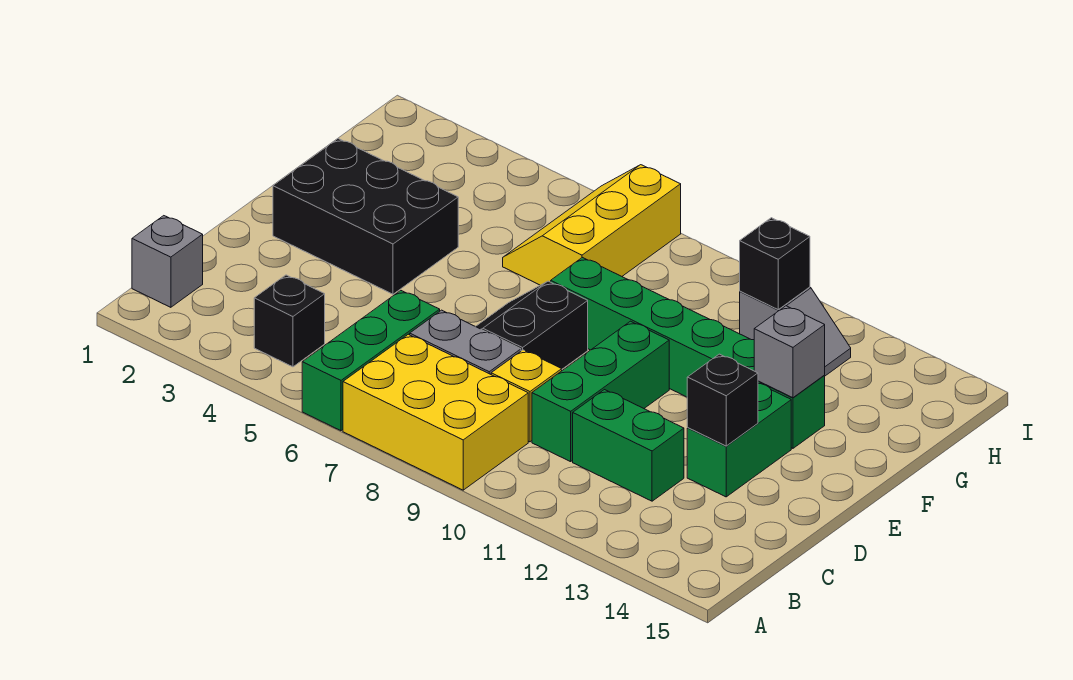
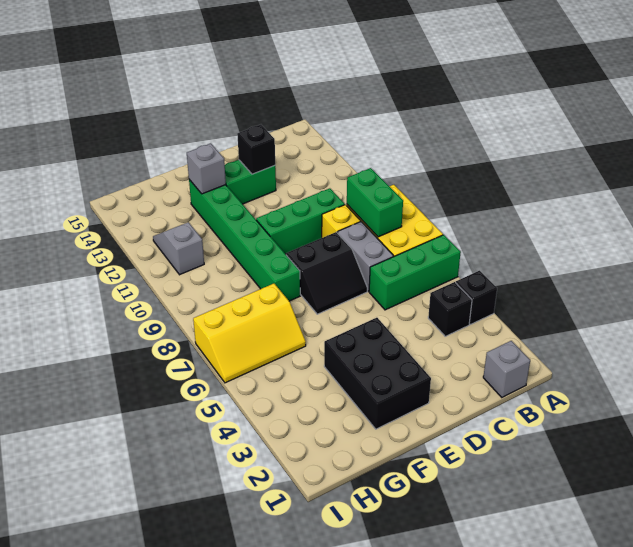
green 1x2 brick [573,390,684,501] -> green 1x2 brick moved to [347,168,403,237]
black 1x1 brick [740,218,810,309] -> black 1x1 brick moved to [456,271,497,324]

